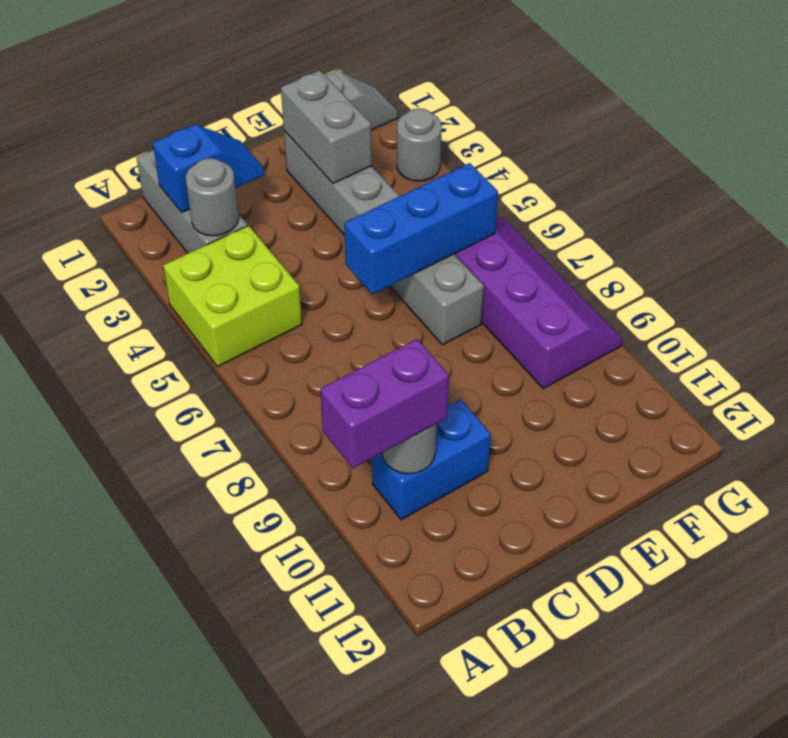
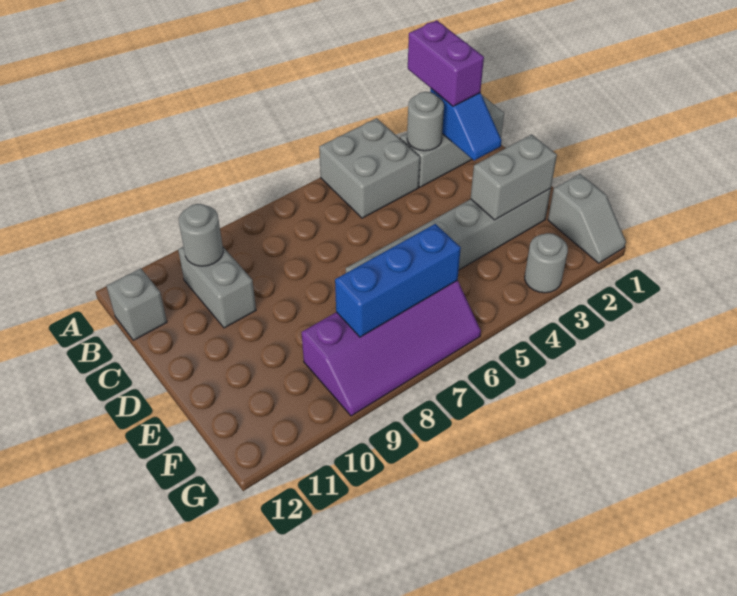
lime 2x2 brick [163,226,302,367] -> grey 2x2 brick [319,118,420,218]
purple 1x2 brick [320,339,449,468] -> purple 1x2 brick moved to [408,20,484,106]
blue 1x2 brick [372,399,491,520] -> grey 1x2 brick [178,247,256,328]
none -> grey 1x1 brick [107,268,167,340]
blue 1x3 brick [344,163,498,295] -> blue 1x3 brick turned to [335,224,461,337]

